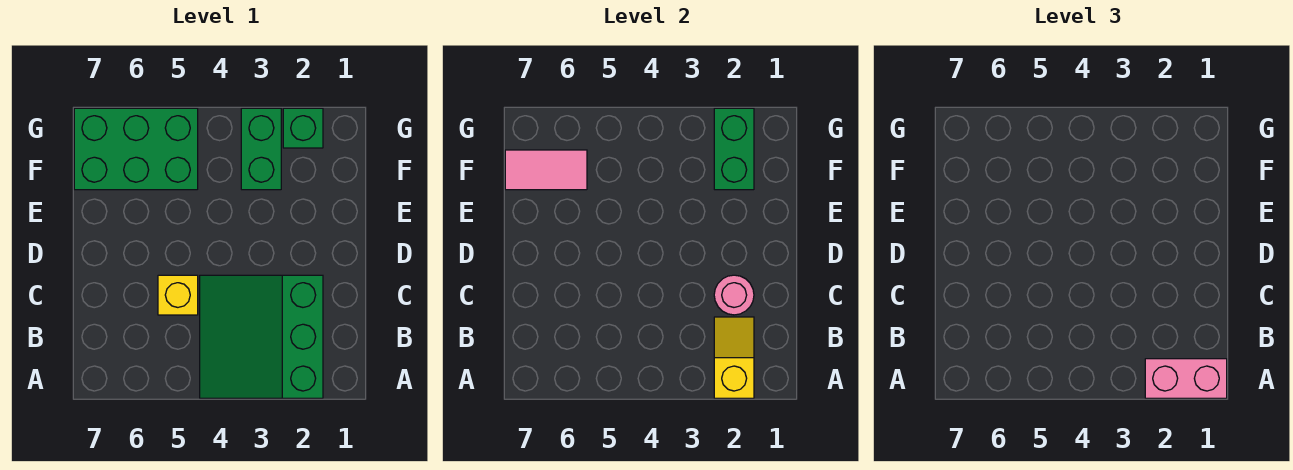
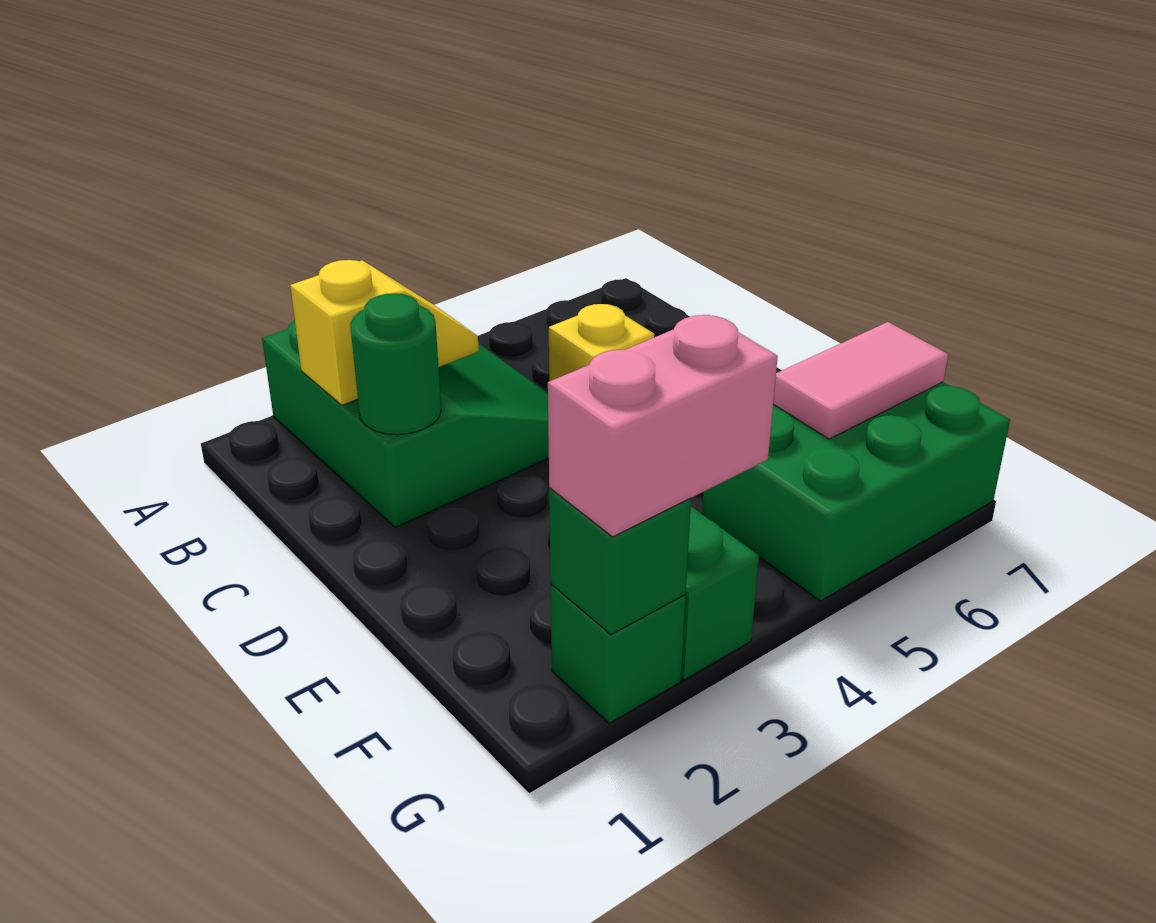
pink 1x2 brick [1145,359,1227,398] -> pink 1x2 brick moved to [548,315,778,537]
yellow 1x2 slope [714,317,754,398] -> yellow 1x2 slope turned to [290,260,479,405]
pink 1x1 round brick [714,275,754,315] -> green 1x1 round brick [350,293,441,435]
green 1x2 brick [714,108,754,190] -> green 1x1 brick [549,488,691,635]

